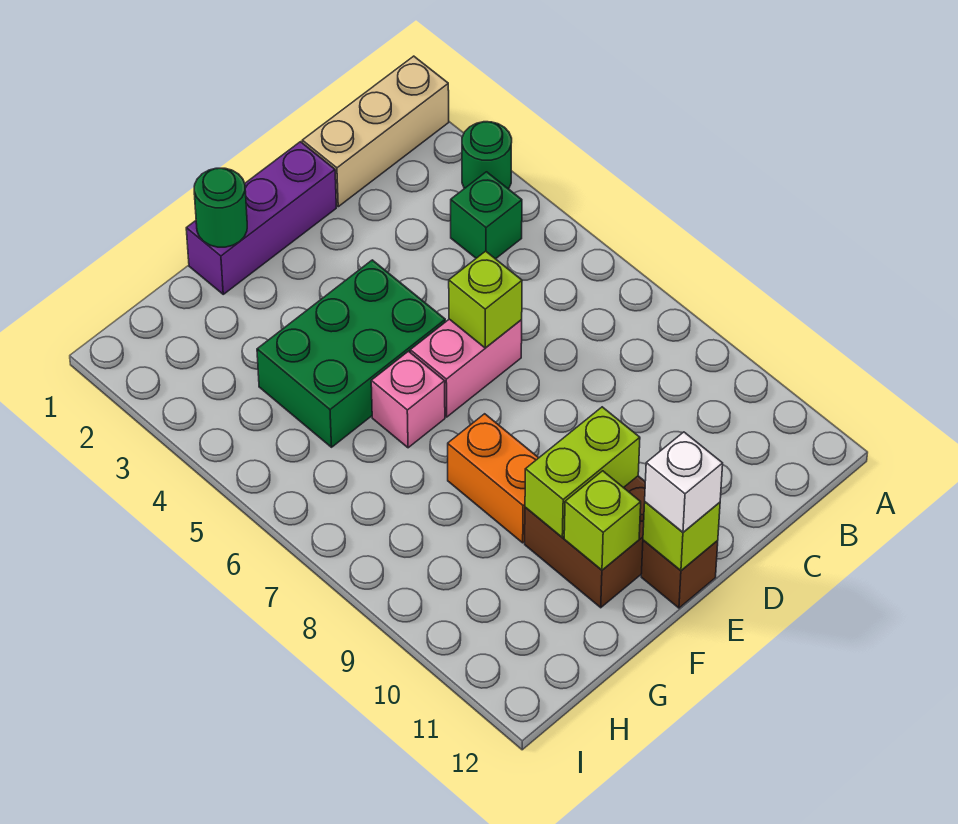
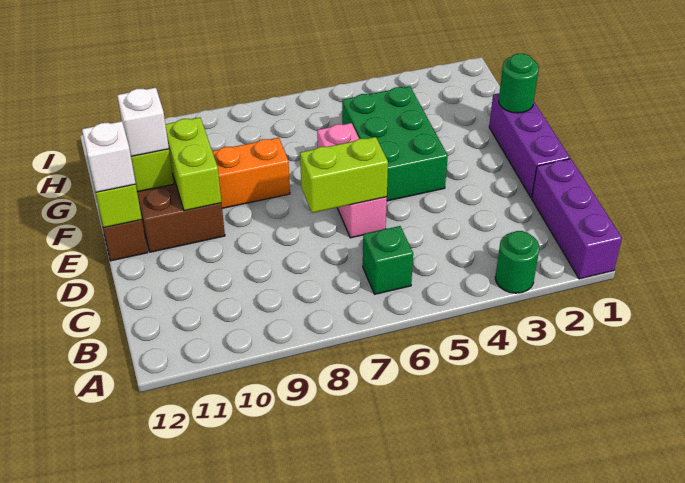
tan 1x3 brick [302,56,449,207] -> purple 1x3 brick [532,159,622,279]
green 1x1 brick [451,172,522,259] -> green 1x1 brick moved to [363,226,413,294]
lime 1x1 brick [449,251,522,348] -> lime 1x2 brick [300,137,388,213]
none -> white 1x1 brick [117,88,169,156]

